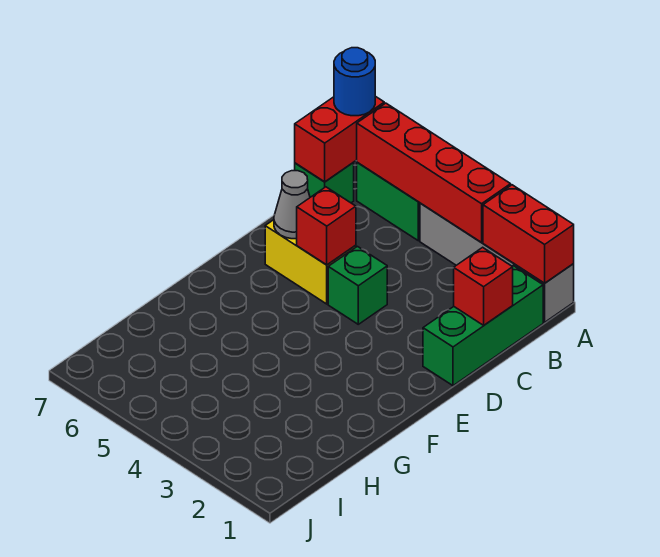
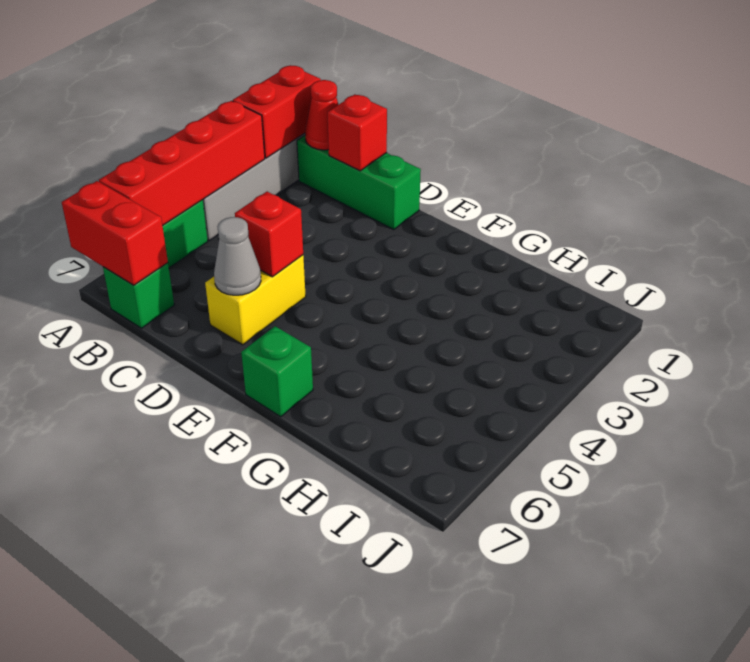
blue 1x1 round brick [334,48,375,116] -> none
none -> red 1x1 cone [305,80,338,150]
green 1x1 brick [328,247,387,324] -> green 1x1 brick moved to [241,326,313,417]

